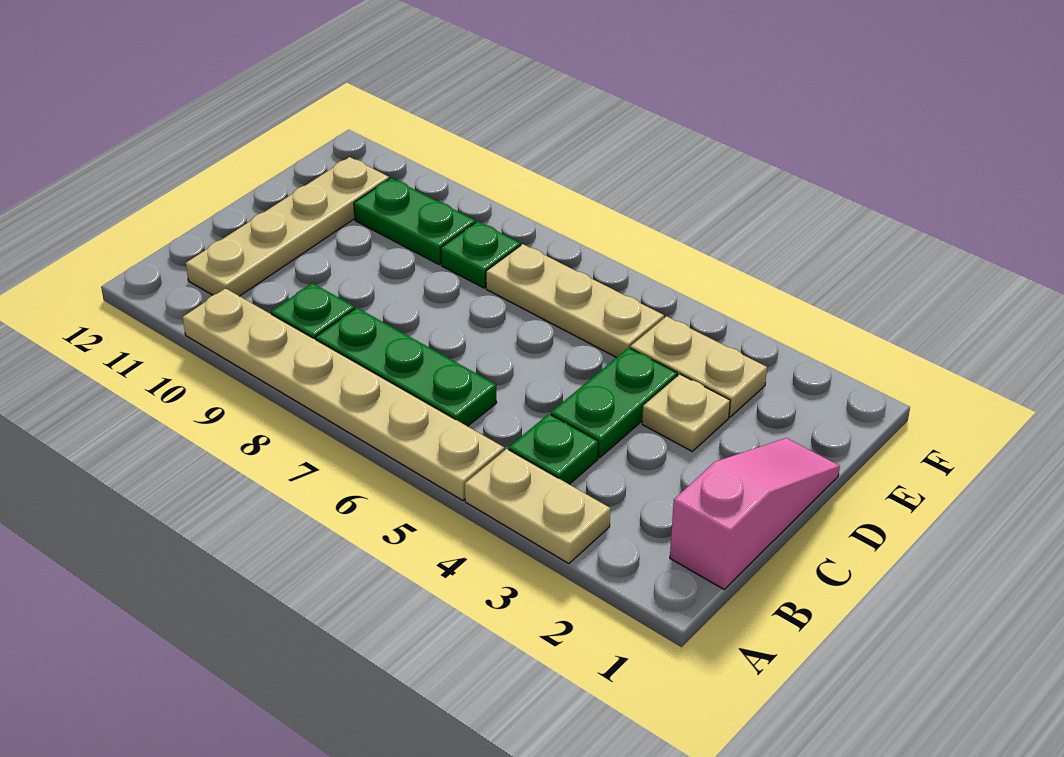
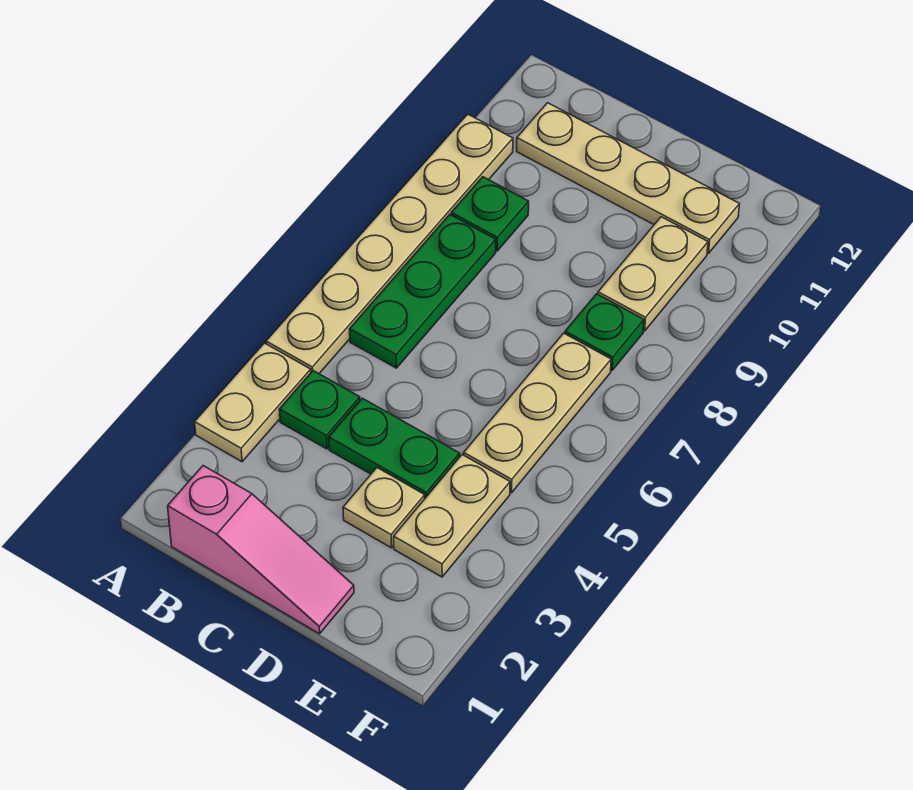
green 1x2 plate [354,178,475,265] -> tan 1x2 plate [598,217,708,331]

